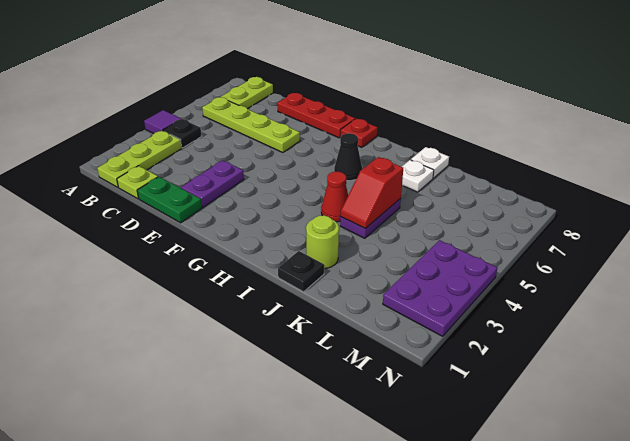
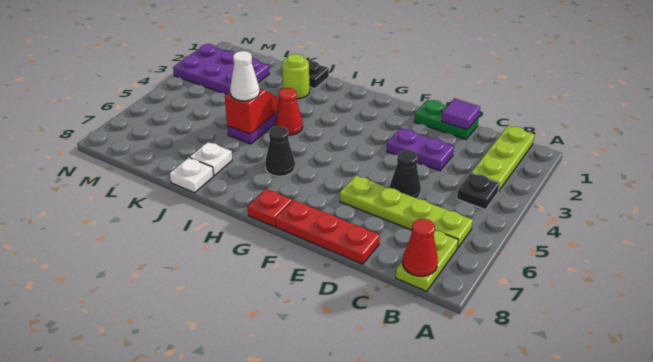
purple 1x1 tile [144,110,181,134] -> purple 1x1 tile moved to [442,98,480,130]
none -> red 1x1 cone [403,219,438,276]
lime 1x1 plate [117,166,158,199] -> none
none -> black 1x1 cone [390,150,421,198]
purple 1x2 plate [181,160,244,207] -> purple 1x2 plate turned to [387,128,454,171]
none -> white 1x1 cone [230,51,260,101]
purple 2x3 plate [383,240,497,336] -> purple 2x3 plate turned to [173,44,269,94]

